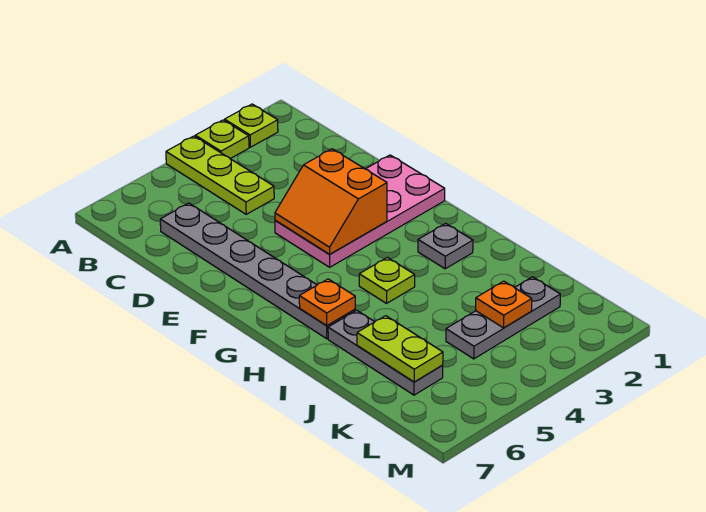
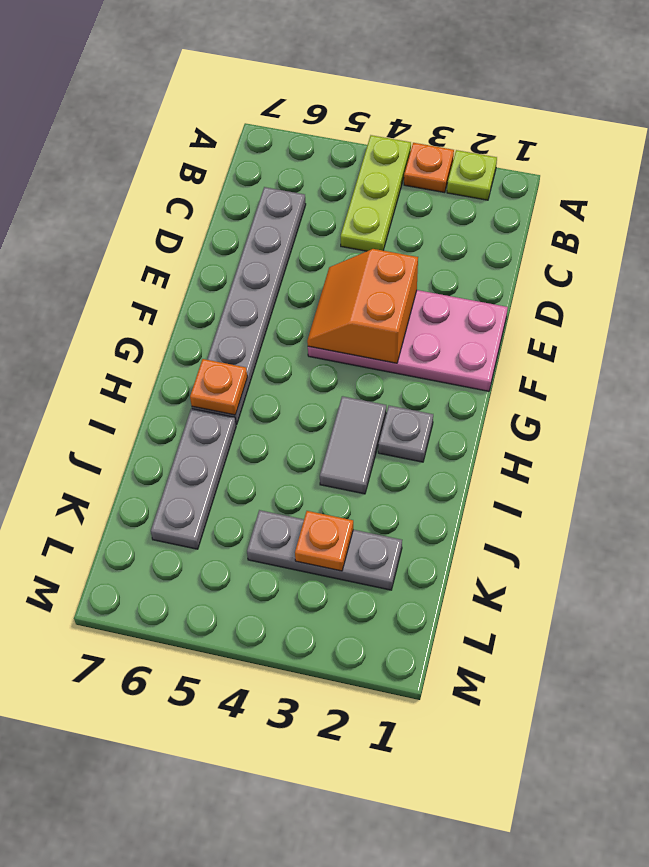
lime 1x1 plate [195,120,249,159] -> orange 1x1 plate [404,143,454,193]
none -> grey 1x2 tile [320,396,386,494]
lime 1x1 plate [359,257,415,303] -> none
lime 1x2 plate [357,316,443,382] -> none

